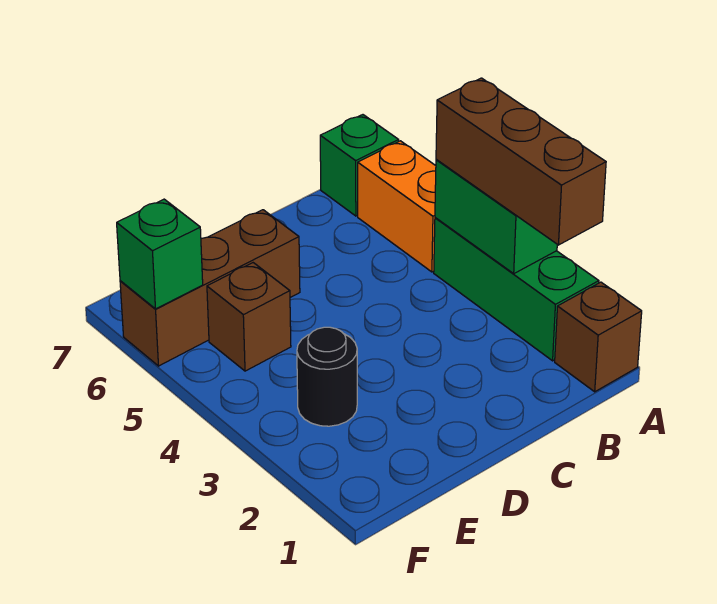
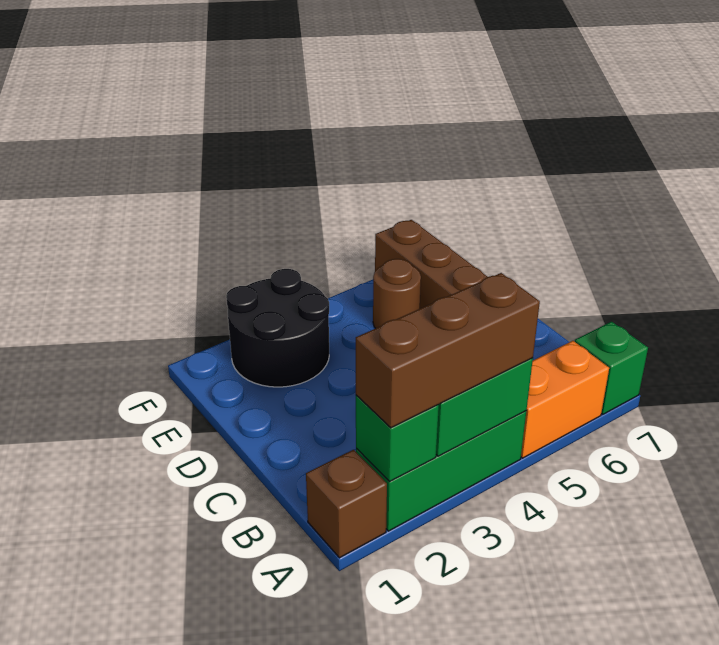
black 1x1 round brick [297,327,357,426] -> black 2x2 round brick [226,269,329,387]
brown 1x1 brick [207,263,291,371] -> brown 1x1 round brick [373,259,421,328]
green 1x1 brick [117,199,203,309] -> green 1x1 brick moved to [356,395,439,481]

